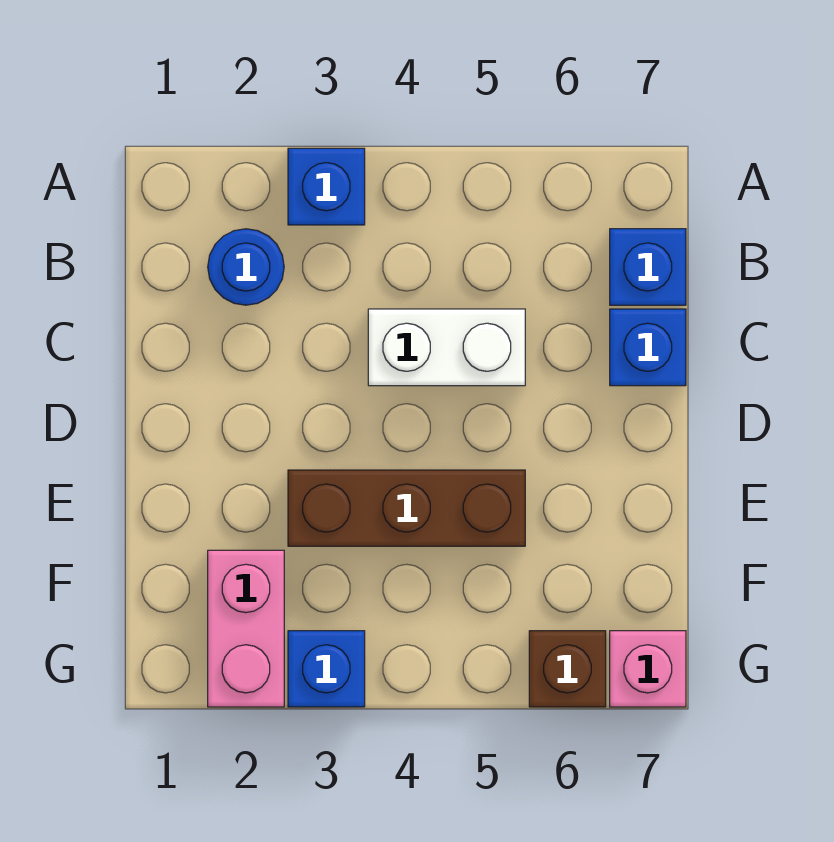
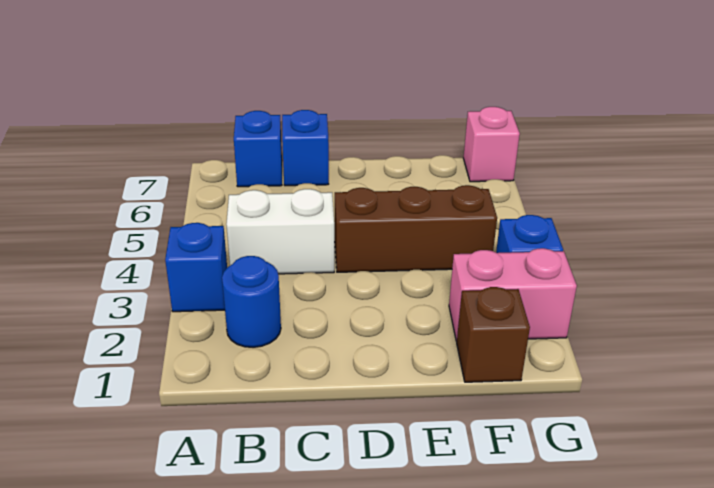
white 1x2 brick [368,309,525,386] -> white 1x2 brick turned to [226,189,334,274]
brown 1x3 brick [288,470,525,546] -> brown 1x3 brick turned to [335,185,497,272]
brown 1x1 brick [529,631,606,707] -> brown 1x1 brick moved to [457,287,530,382]

